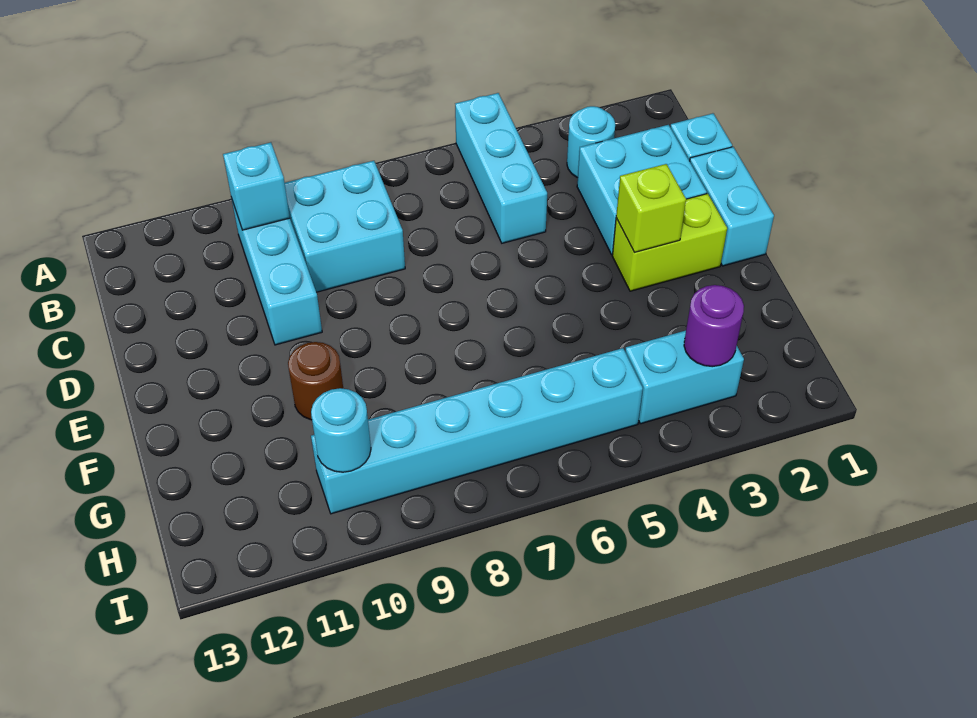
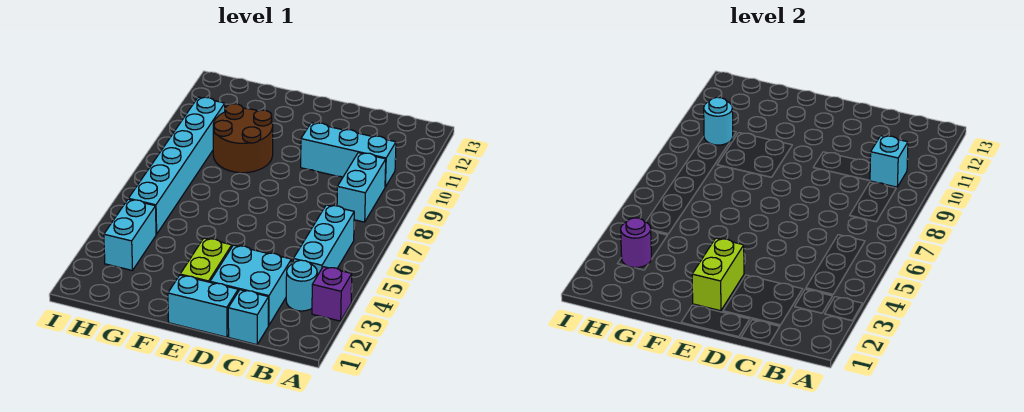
none -> purple 1x1 brick [312,267,352,321]
cyan 1x3 brick [455,93,547,243] -> cyan 1x3 brick turned to [293,205,354,276]
cyan 2x2 brick [285,161,405,292] -> cyan 1x2 brick [337,153,386,222]
lime 1x1 brick [616,164,686,252] -> lime 1x2 brick [692,238,744,311]
brown 1x1 round brick [288,342,343,420] -> brown 2x2 round brick [213,104,273,173]

